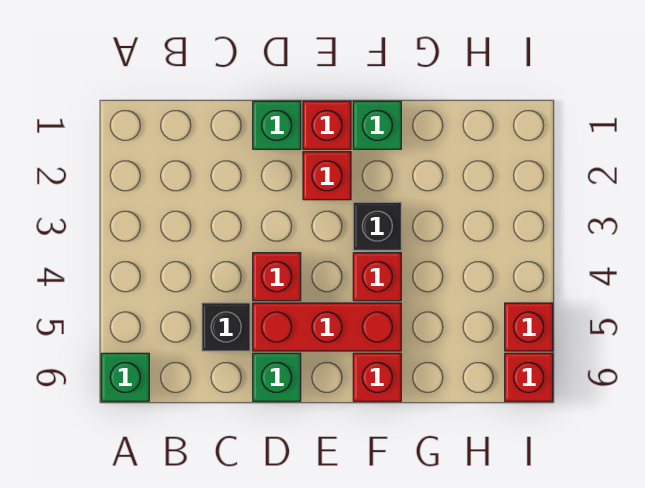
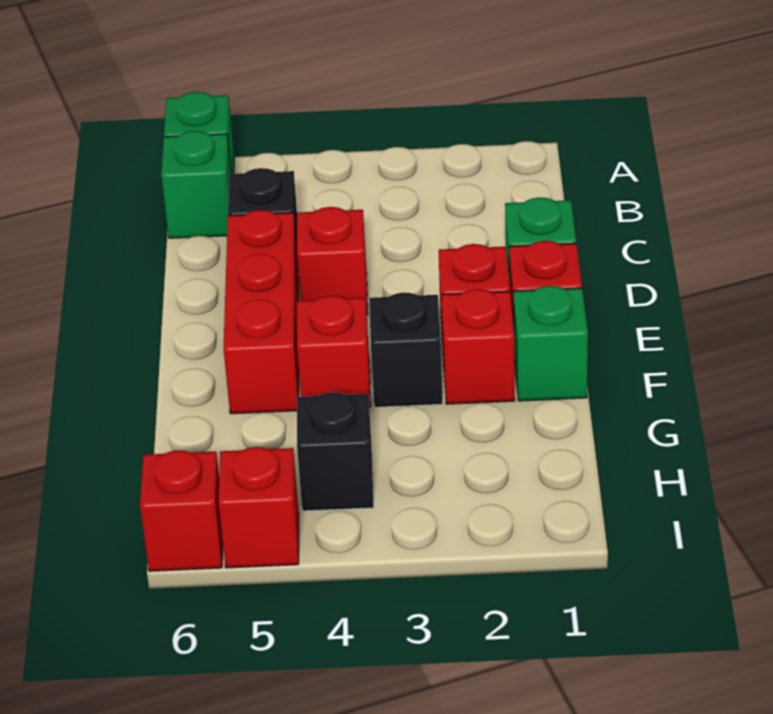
green 1x1 brick [253,353,301,401] -> green 1x1 brick moved to [161,131,231,238]
red 1x1 brick [353,353,401,401] -> red 1x1 brick moved to [441,289,515,404]
none -> black 1x1 brick [297,392,374,511]

